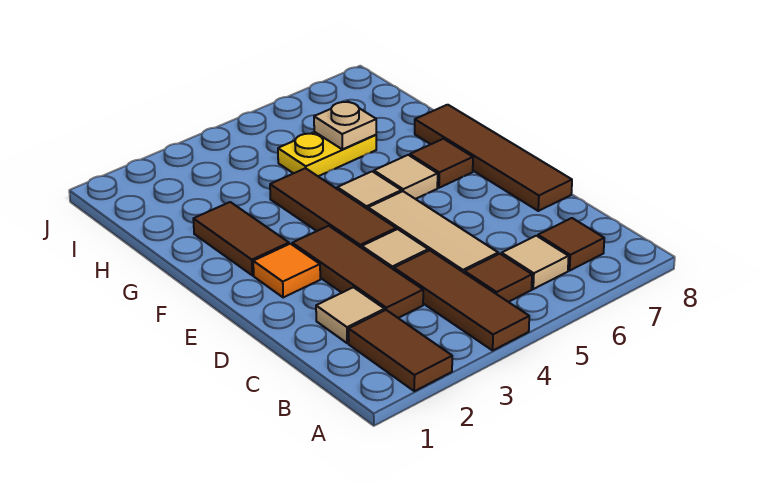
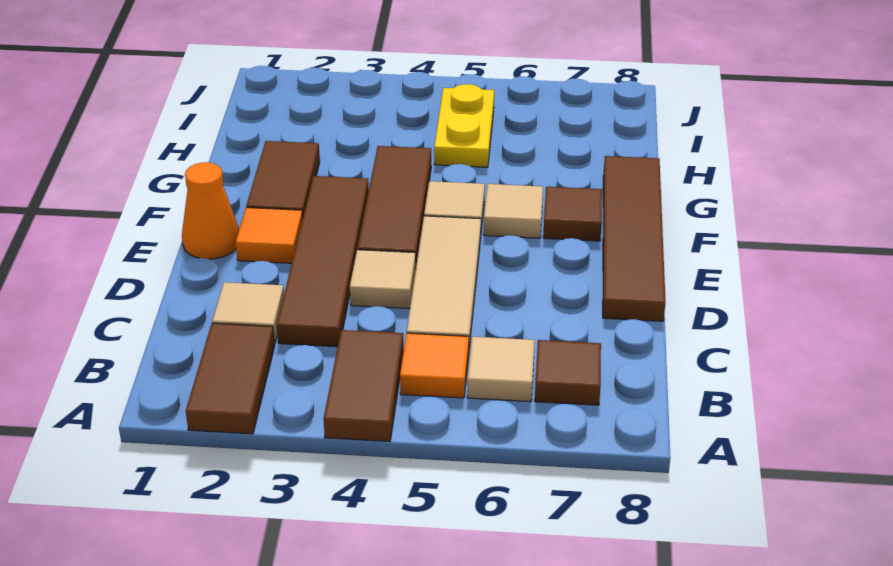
brown 1x3 tile [394,250,529,350] -> brown 1x2 tile [323,330,404,441]
brown 1x1 tile [465,254,532,302] -> orange 1x1 tile [400,333,469,398]
brown 1x3 tile [292,226,423,318] -> brown 1x4 tile [277,176,369,347]
none -> orange 1x1 cone [182,162,239,259]
yellow 1x2 plate [278,132,376,176] -> yellow 1x2 plate turned to [434,84,494,167]
tan 1x1 plate [314,102,376,149] -> none

